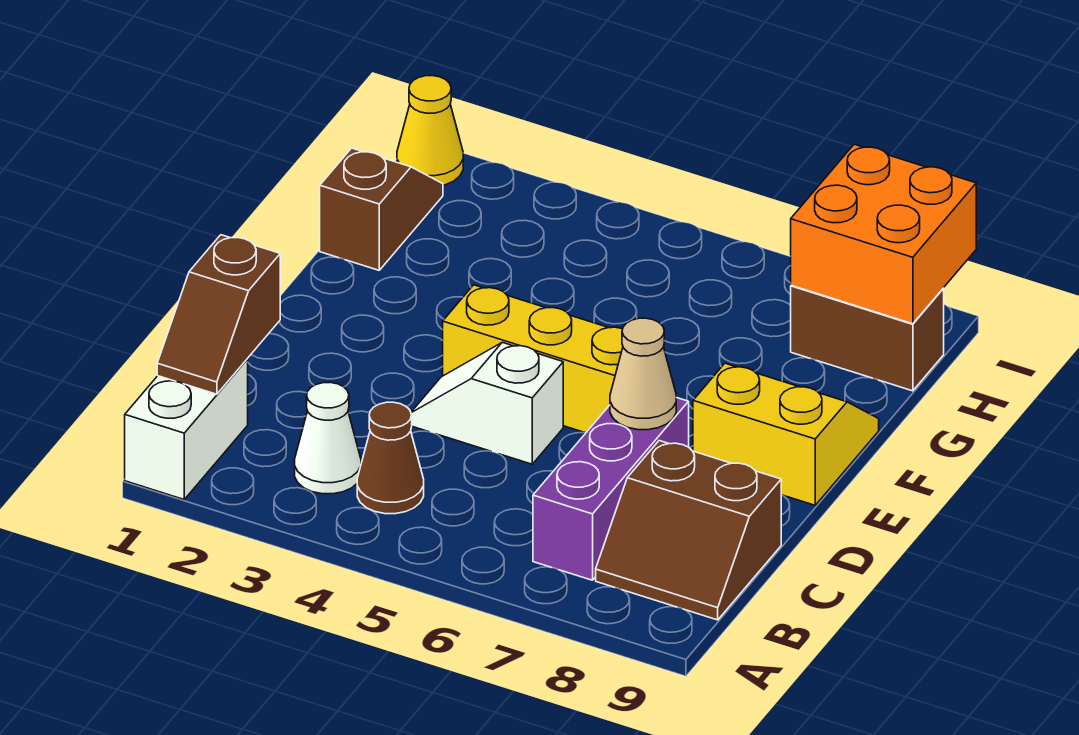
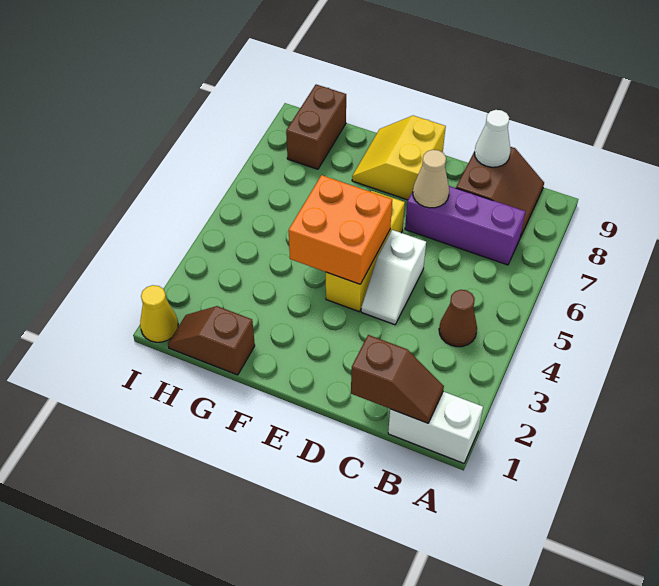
white 1x1 cone [295,382,361,494] -> white 1x1 cone moved to [475,110,511,167]
orange 2x2 brick [791,144,976,324] -> orange 2x2 brick moved to [289,175,392,284]

